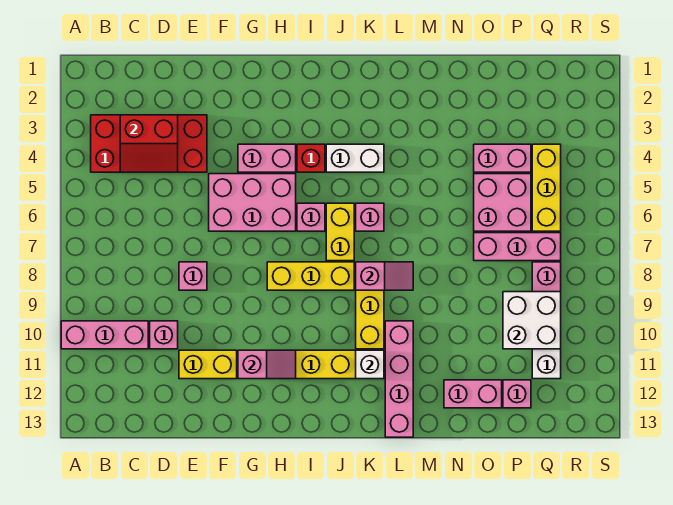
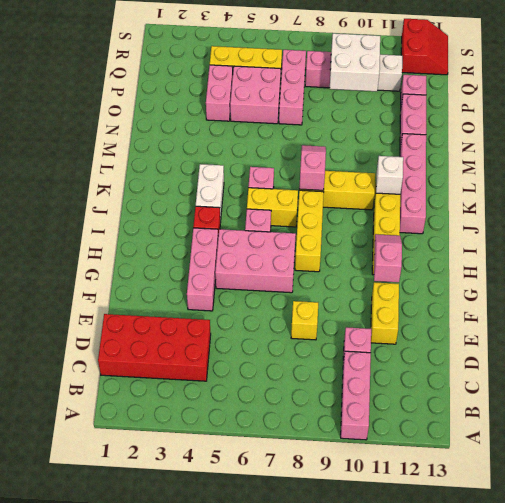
red 2x4 brick [91,115,207,172] -> red 2x4 brick turned to [98,314,211,381]
red 2x2 slope [120,115,178,172] -> red 2x2 slope moved to [401,19,448,75]
pink 1x1 brick [179,262,207,290] -> yellow 1x1 brick [291,301,318,340]
pink 2x3 brick [209,174,296,231] -> pink 2x3 brick turned to [215,229,296,293]
pink 1x2 brick [238,144,296,172] -> pink 1x3 brick [187,228,218,311]
pink 1x4 brick [385,321,413,437] -> pink 1x4 brick turned to [400,134,426,234]

